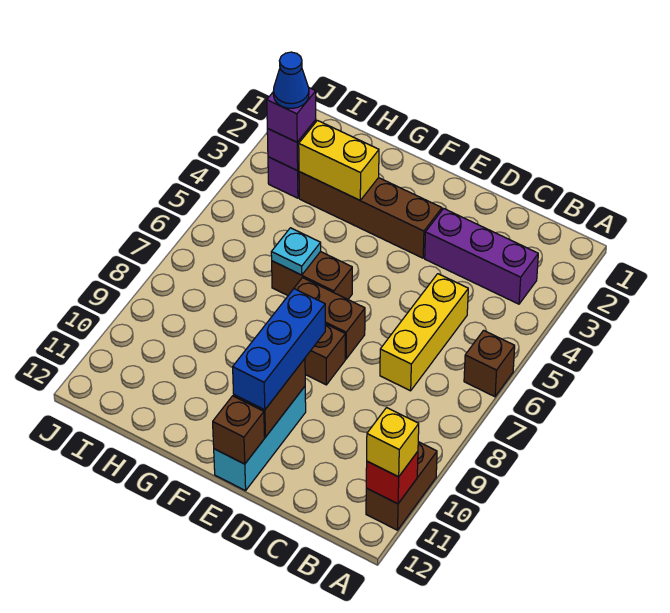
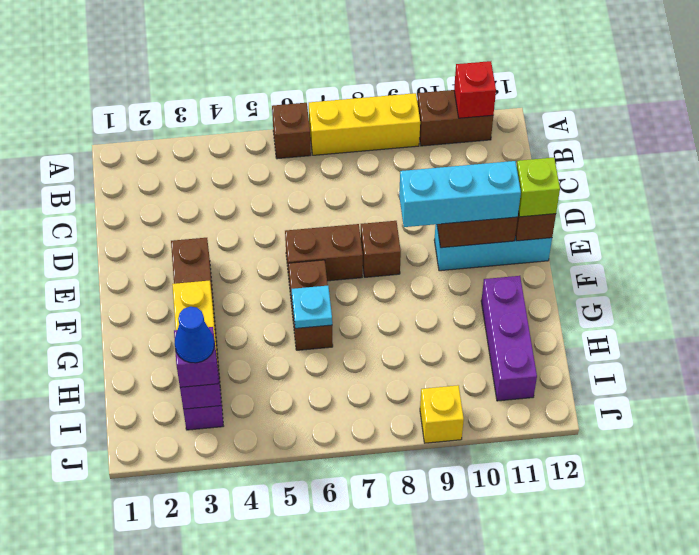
yellow 1x1 brick [367,408,419,477] -> yellow 1x1 brick moved to [420,385,464,443]
purple 1x3 brick [425,209,538,304] -> purple 1x3 brick moved to [481,276,537,401]
yellow 1x3 brick [380,274,468,391] -> yellow 1x3 brick moved to [309,93,420,155]
brown 1x2 brick [294,278,365,359] -> brown 1x2 brick turned to [285,224,363,281]
blue 1x3 brick [233,289,325,410] -> cyan 1x3 brick [399,161,521,227]
none -> lime 1x1 brick [517,158,560,217]

